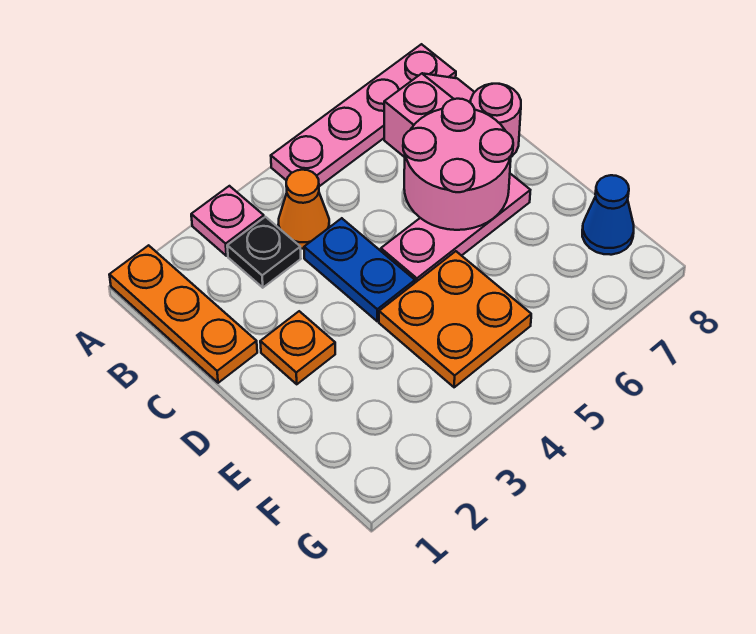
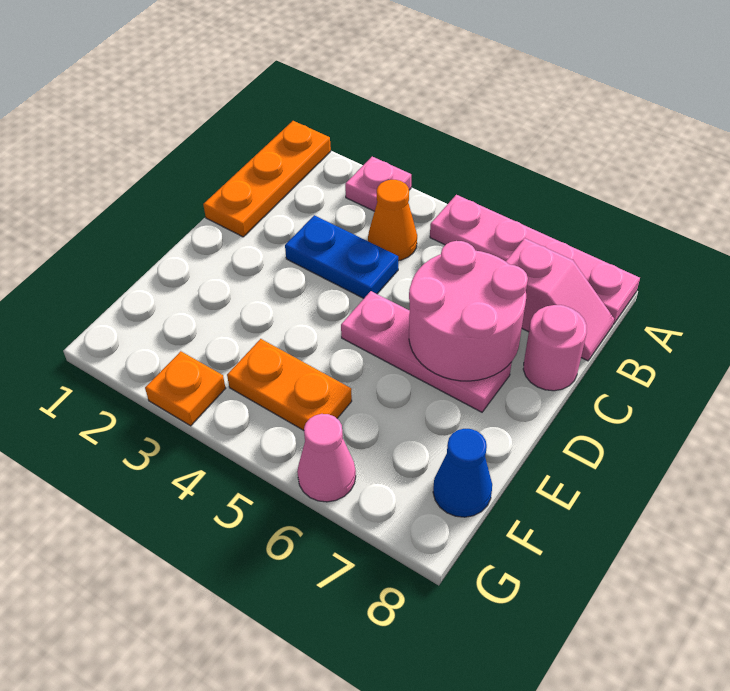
black 1x1 plate [227,217,301,288] -> none
blue 1x2 plate [304,218,415,321] -> blue 1x2 plate turned to [285,215,398,298]
orange 1x1 plate [260,311,335,384] -> orange 1x1 plate moved to [145,351,226,426]
orange 2x2 plate [379,251,531,387] -> orange 1x2 plate [227,339,352,430]
none -> pink 1x1 cone [297,414,356,502]

